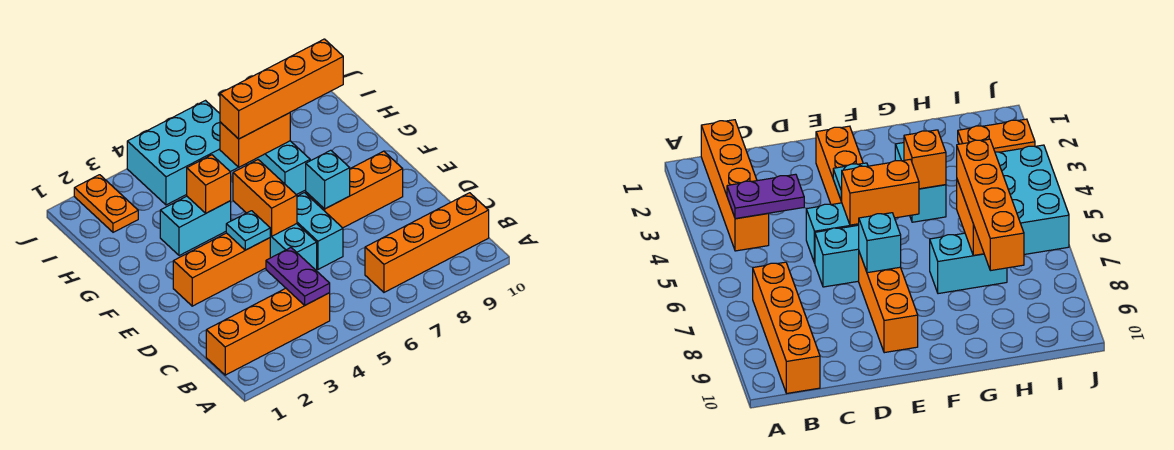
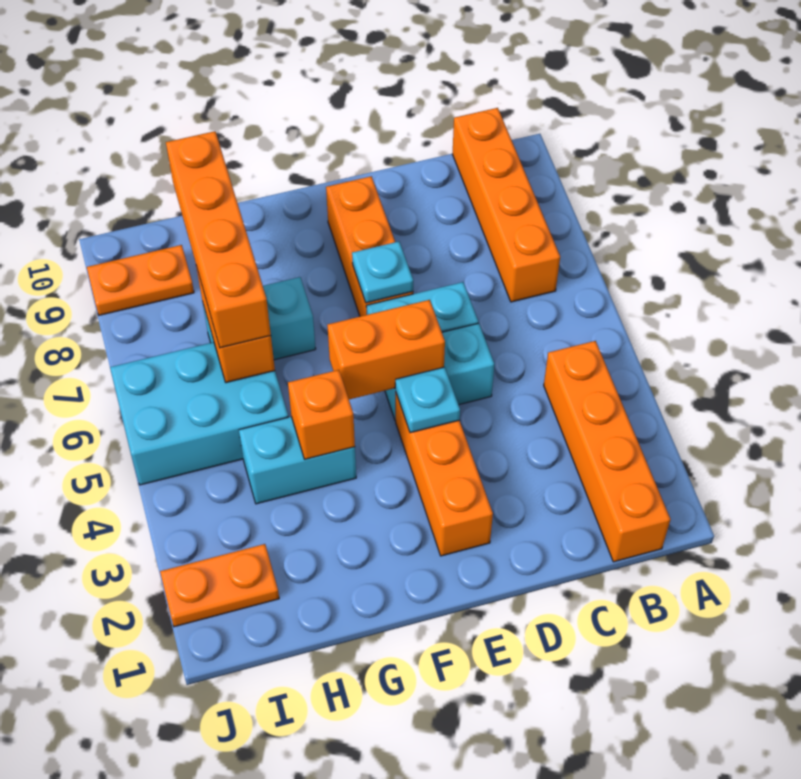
purple 1x2 plate [266,248,330,305] -> none
cyan 1x1 brick [306,150,350,209] -> cyan 1x1 plate [352,242,413,303]
cyan 1x2 brick [160,196,231,256] -> cyan 1x2 brick turned to [239,417,356,504]
cyan 2x3 brick [127,101,238,205] -> cyan 2x3 brick turned to [110,342,288,485]
none -> orange 1x2 plate [87,245,194,315]

